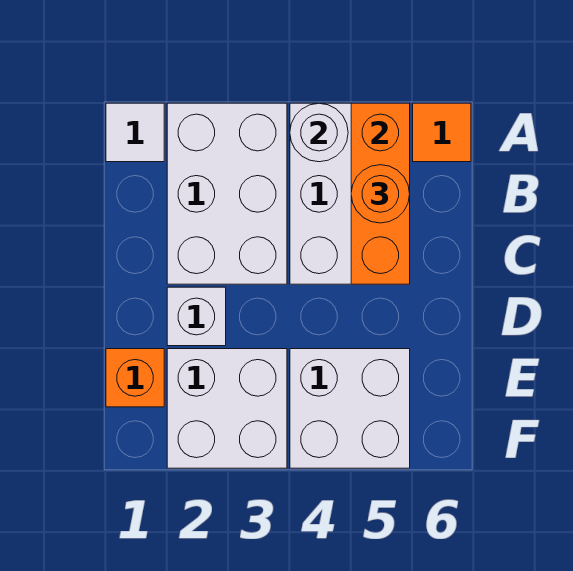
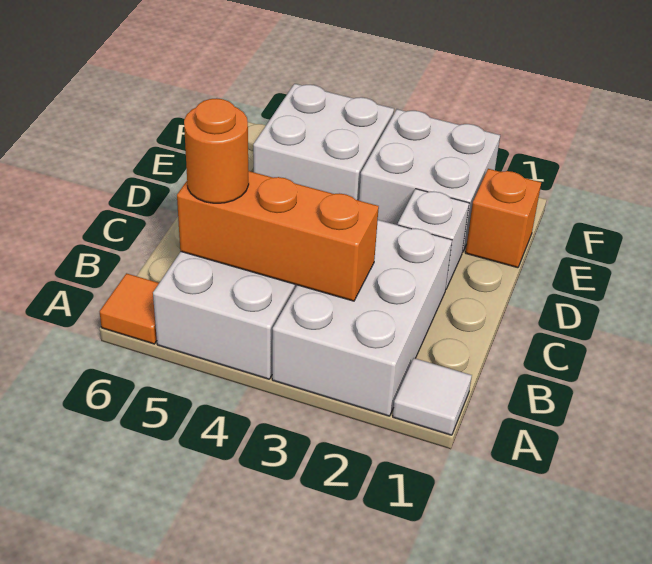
white 1x1 round brick [290,103,348,162] -> none
orange 1x3 brick [351,103,410,284] -> orange 1x3 brick turned to [177,171,379,301]

